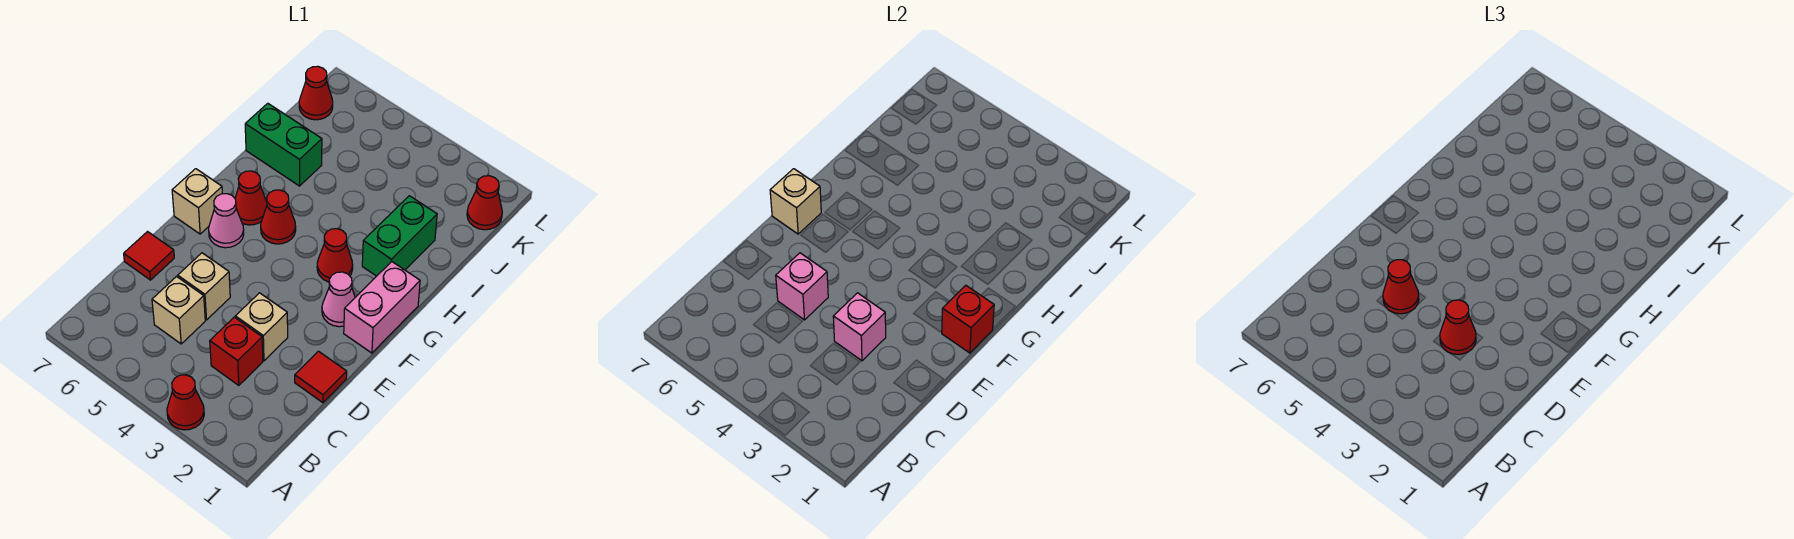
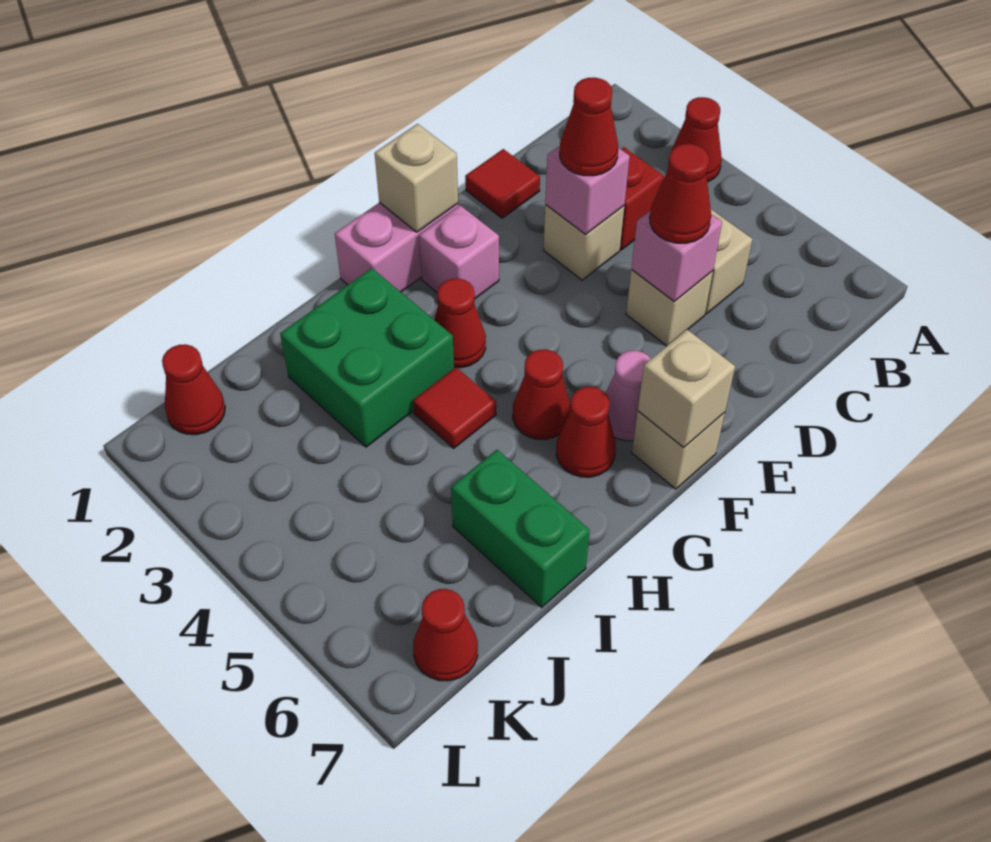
red 1x1 tile [124,232,174,280] -> red 1x1 tile moved to [413,367,496,448]
red 1x1 brick [942,285,994,353] -> tan 1x1 brick [375,124,458,232]
pink 1x1 cone [322,272,355,327] -> pink 1x1 brick [419,205,499,299]
green 1x2 brick [362,196,437,276] -> green 2x2 brick [280,268,454,447]

